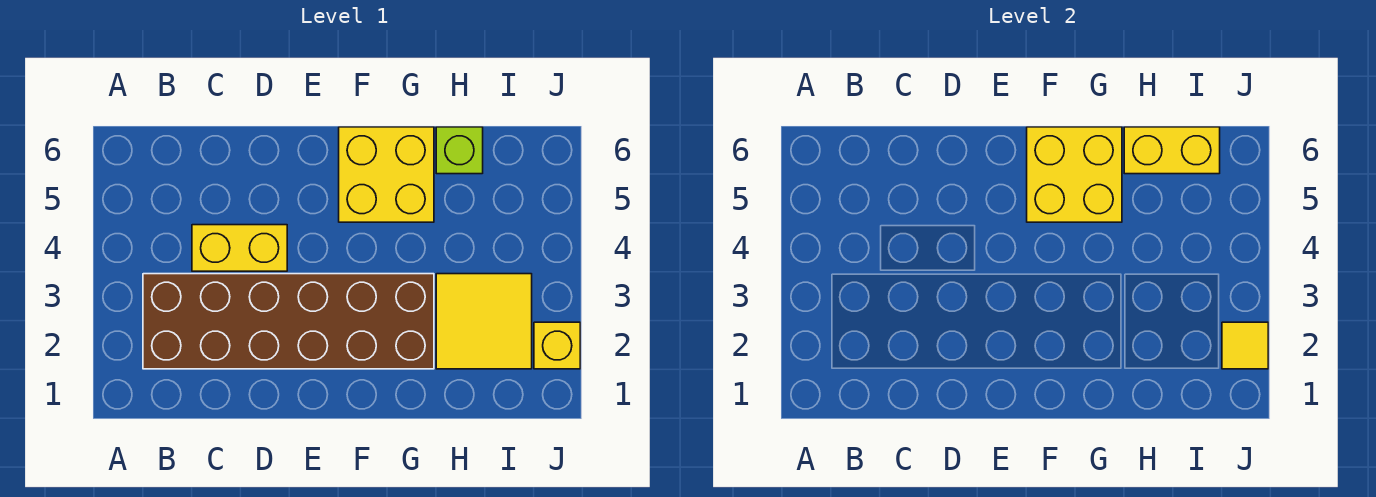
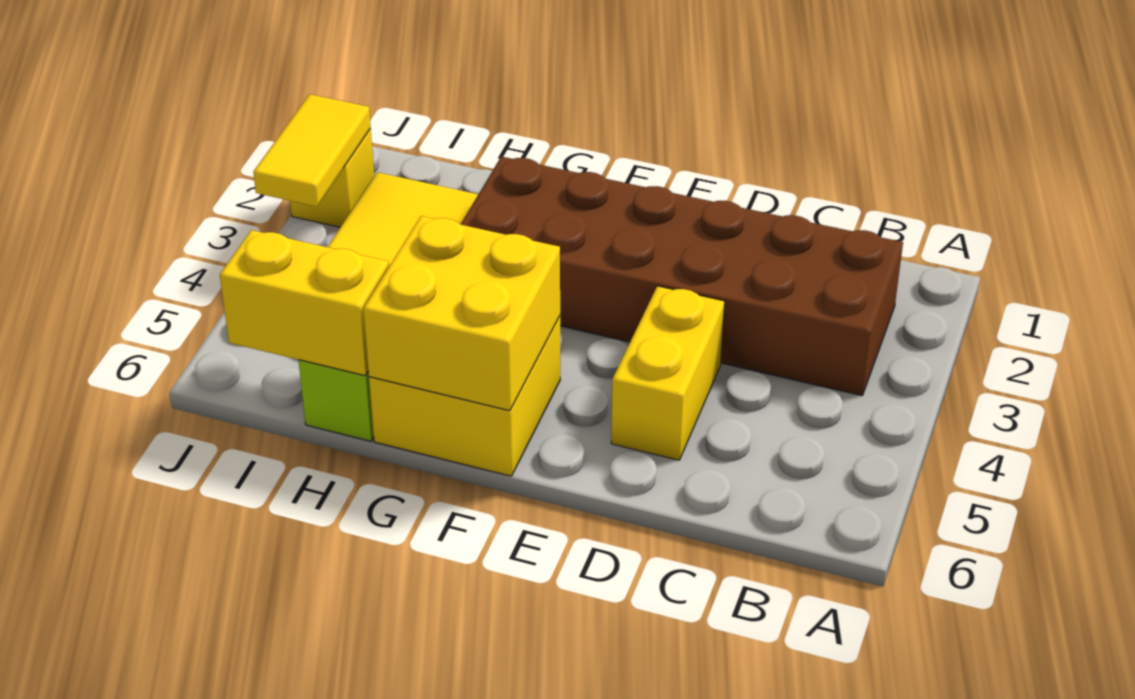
yellow 1x2 brick [192,225,287,271] -> yellow 1x2 brick turned to [611,286,725,460]
yellow 1x1 tile [1222,322,1268,369] -> yellow 1x2 tile [253,94,371,207]

